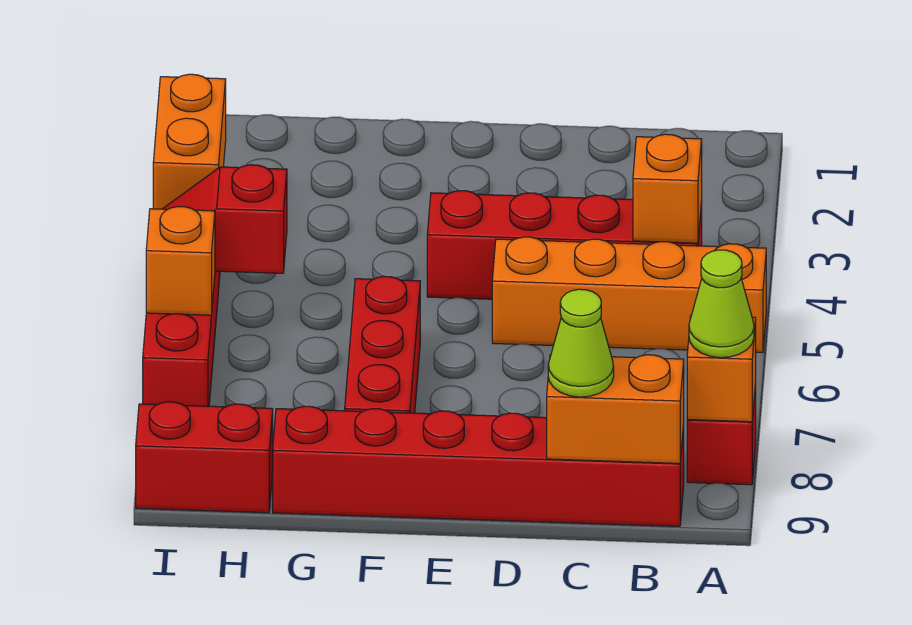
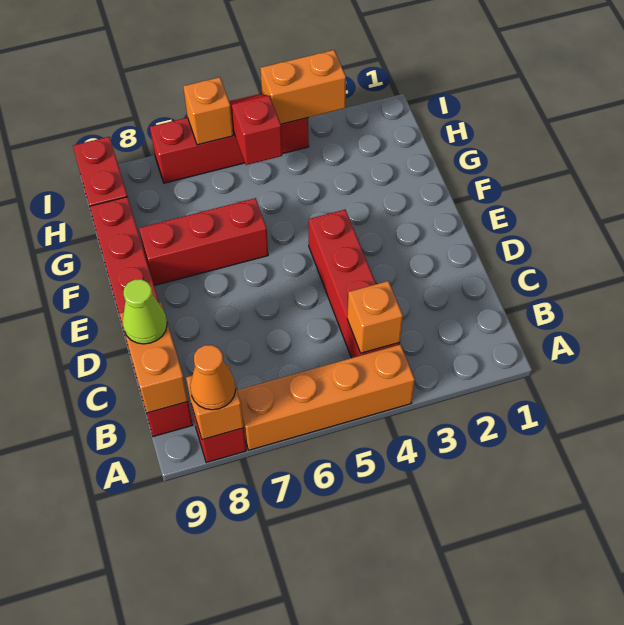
orange 1x4 brick [492,237,766,353] -> orange 1x4 brick turned to [237,345,415,450]
lime 1x1 cone [689,250,754,358] -> orange 1x1 cone [190,345,236,410]

